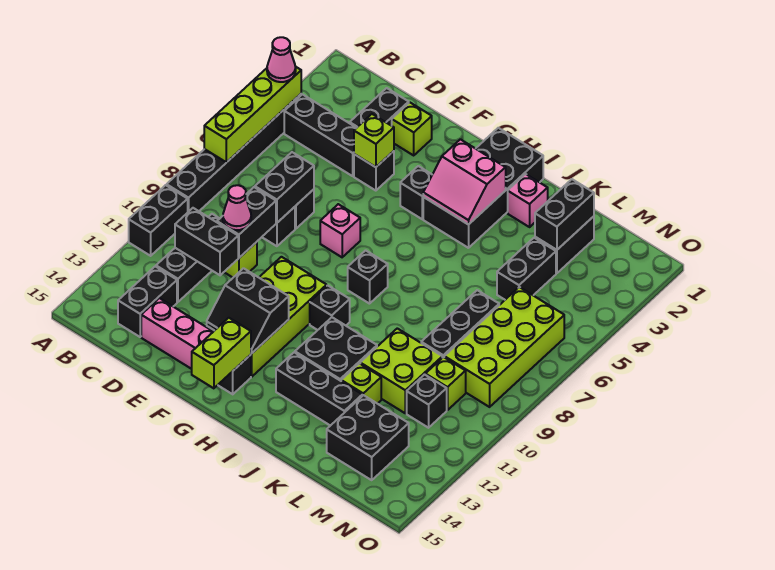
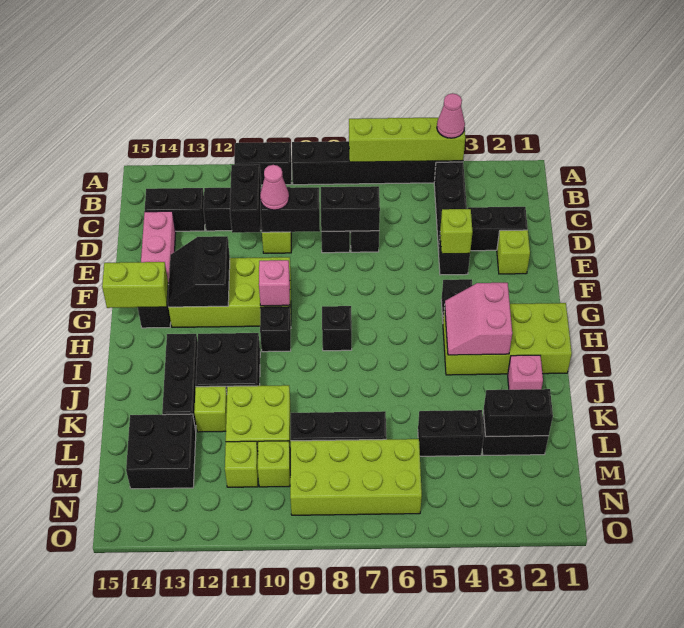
pink 1x1 brick [320,204,360,257] -> pink 1x1 brick moved to [259,260,290,306]
black 2x4 brick [423,128,543,248] -> lime 2x4 brick [443,303,572,375]
black 1x1 brick [407,375,447,428] -> lime 1x1 brick [225,441,258,487]

